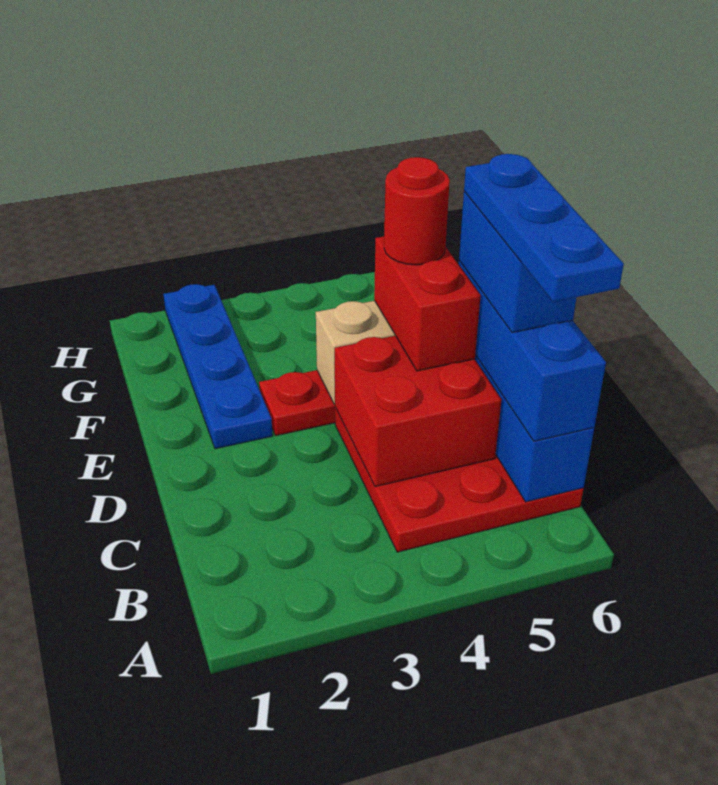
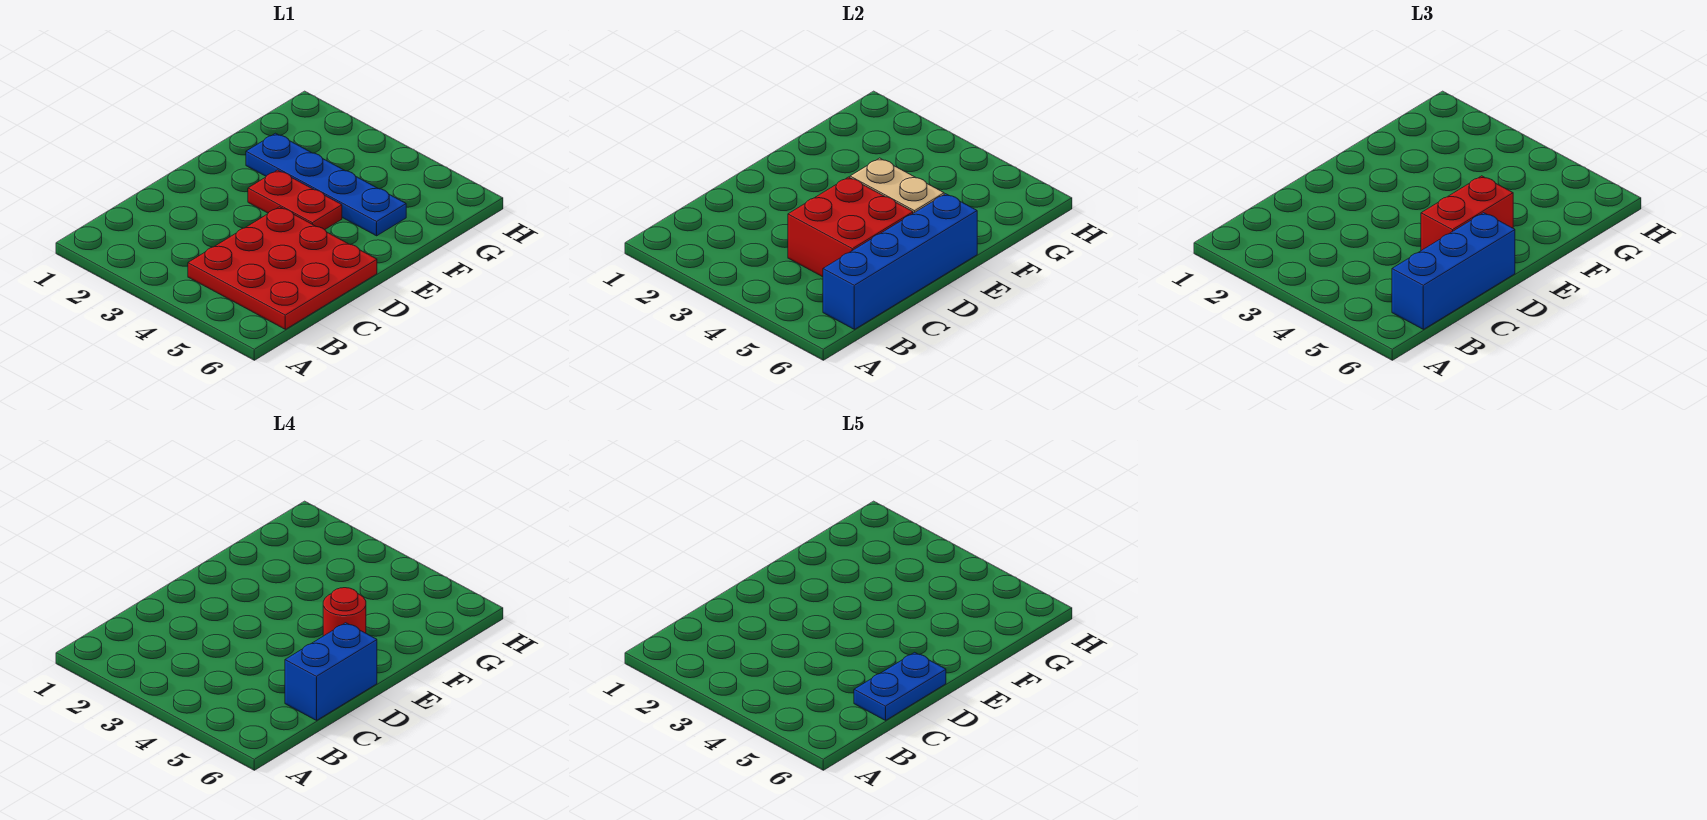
blue 1x3 plate [464,154,624,302] -> blue 1x2 plate [854,652,946,720]
blue 1x4 plate [164,284,272,449] -> blue 1x4 plate turned to [246,133,406,236]

